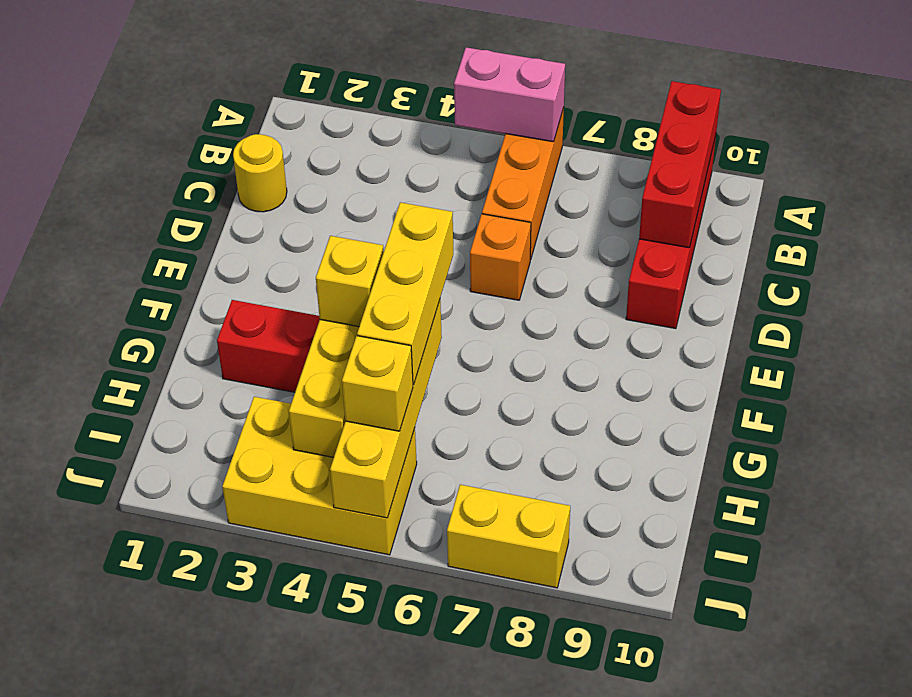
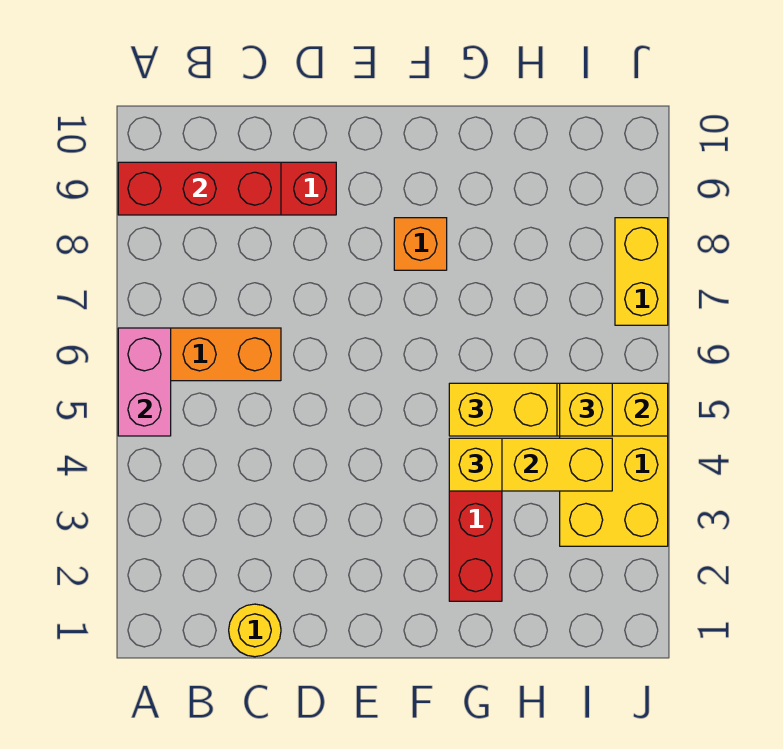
orange 1x1 brick [470,214,531,300] -> orange 1x1 brick moved to [394,218,447,270]
yellow 1x3 brick [357,202,453,385] -> yellow 1x2 brick [449,383,557,436]

